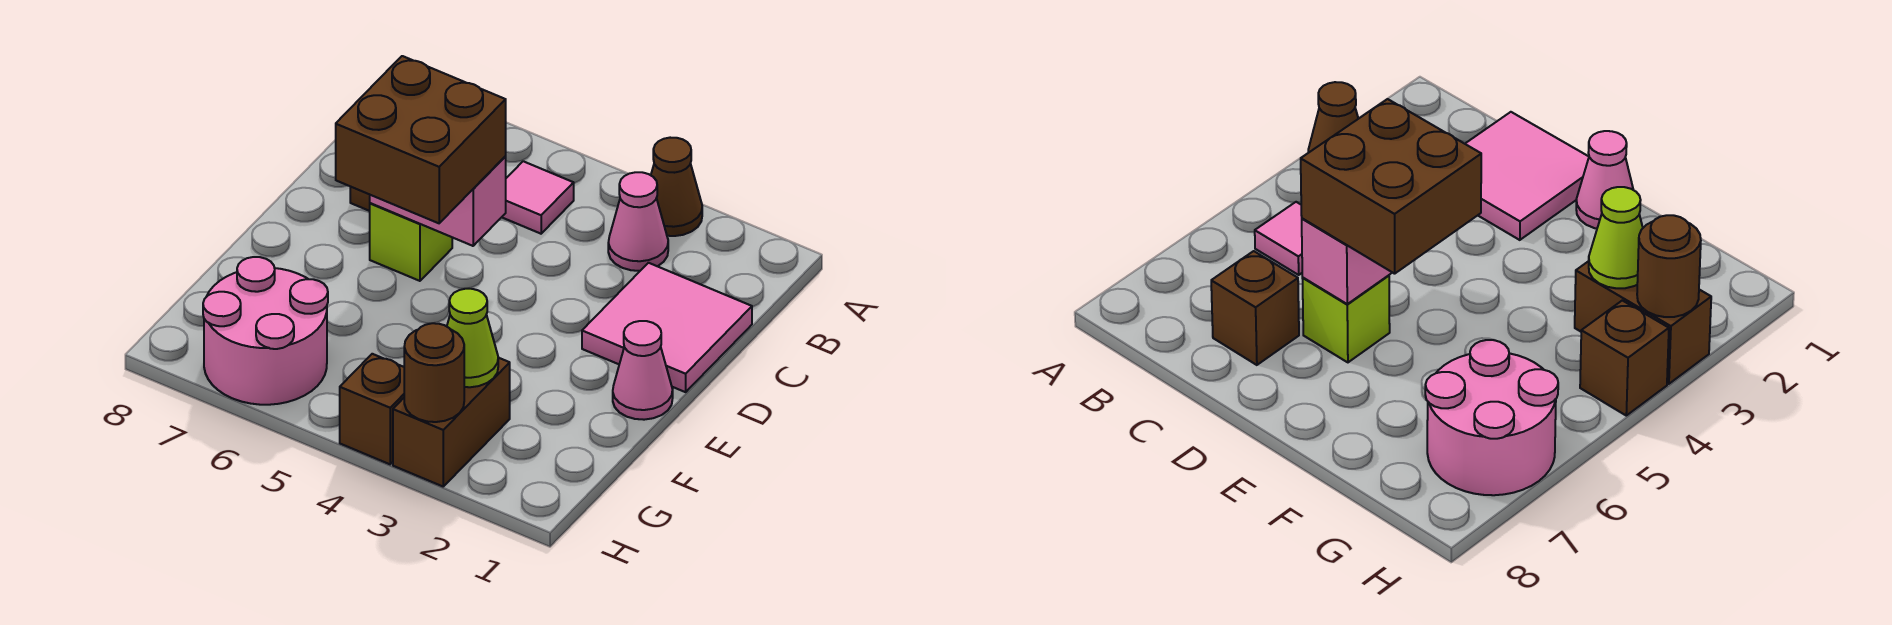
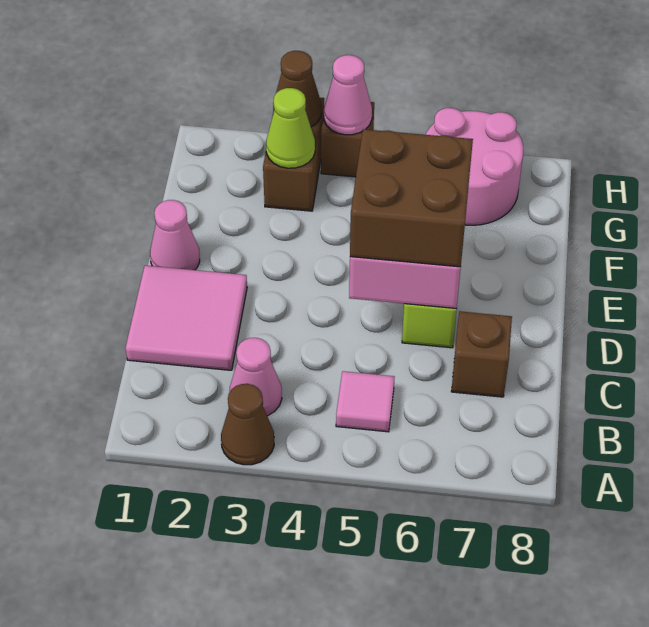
brown 1x1 round brick [404,323,464,422] -> brown 1x1 cone [273,51,321,127]
none -> pink 1x1 cone [324,55,372,135]

